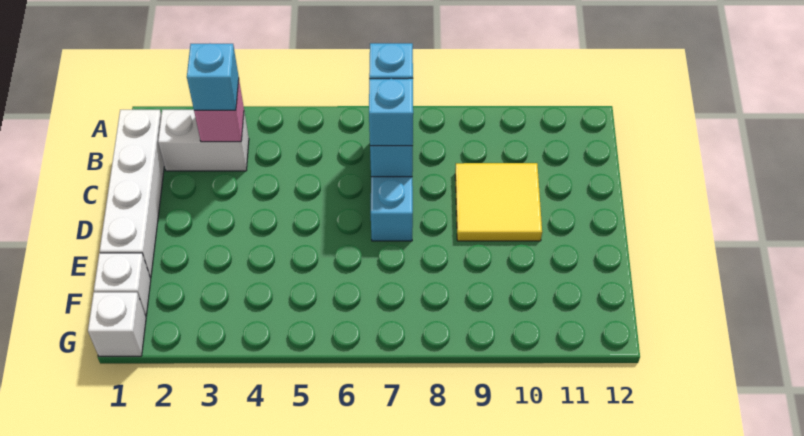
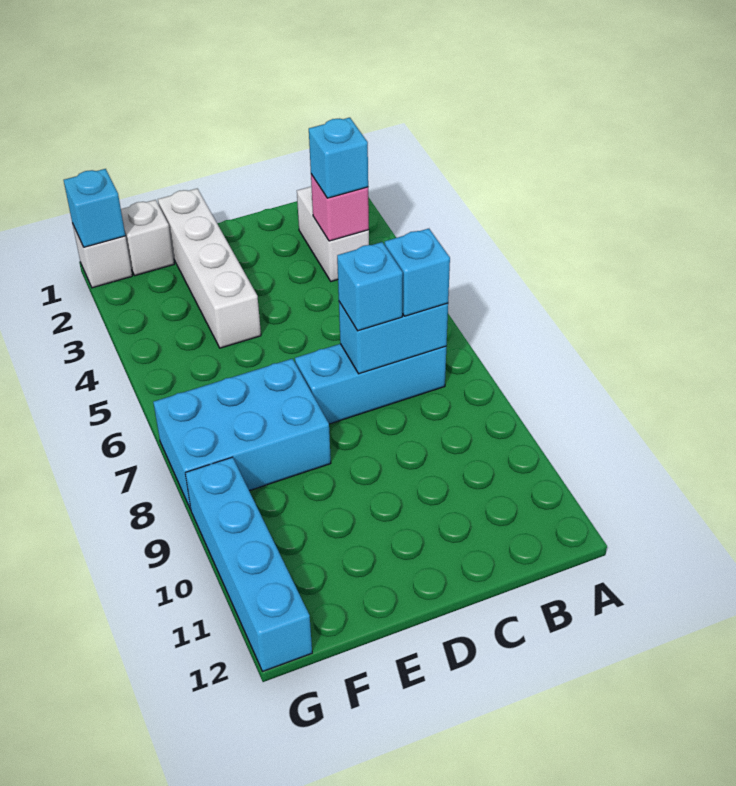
white 1x4 brick [100,110,164,278] -> white 1x4 brick turned to [158,189,261,348]
yellow 2x2 tile [455,163,542,241] -> none
none -> cyan 2x3 brick [153,359,331,510]
none -> cyan 1x1 brick [64,169,125,247]
none -> cyan 1x4 brick [185,457,312,671]

